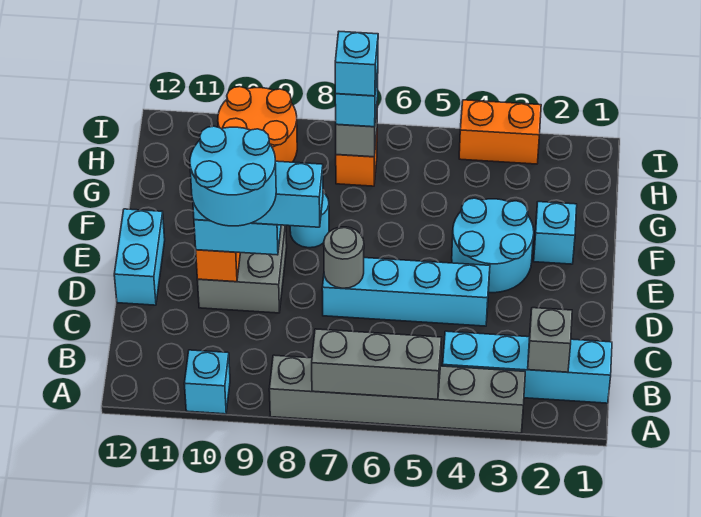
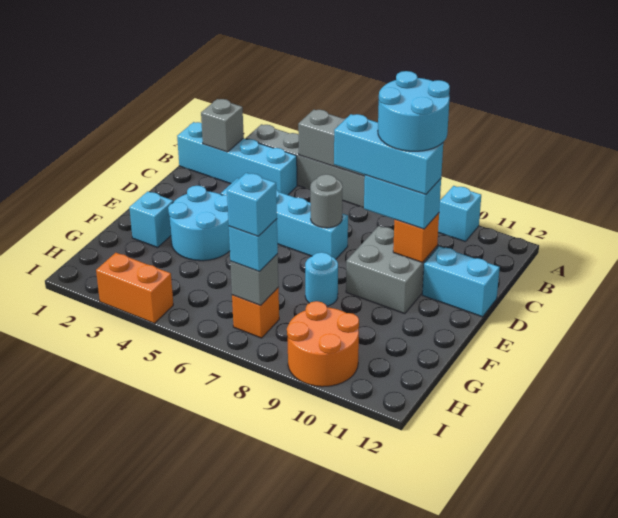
cyan 1x2 brick [114,209,165,305] -> cyan 1x2 brick turned to [422,246,500,317]

